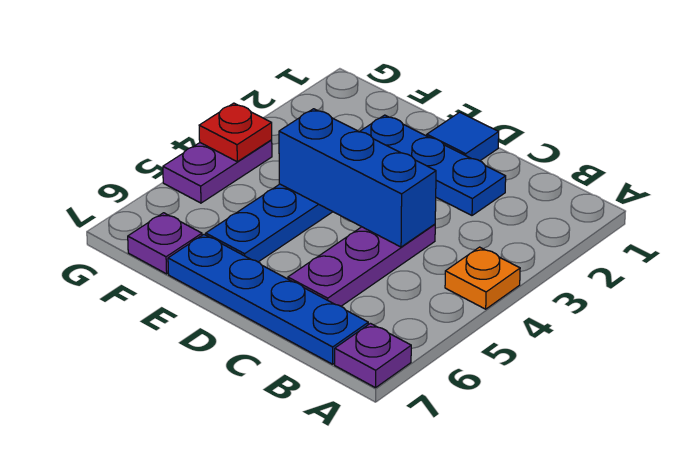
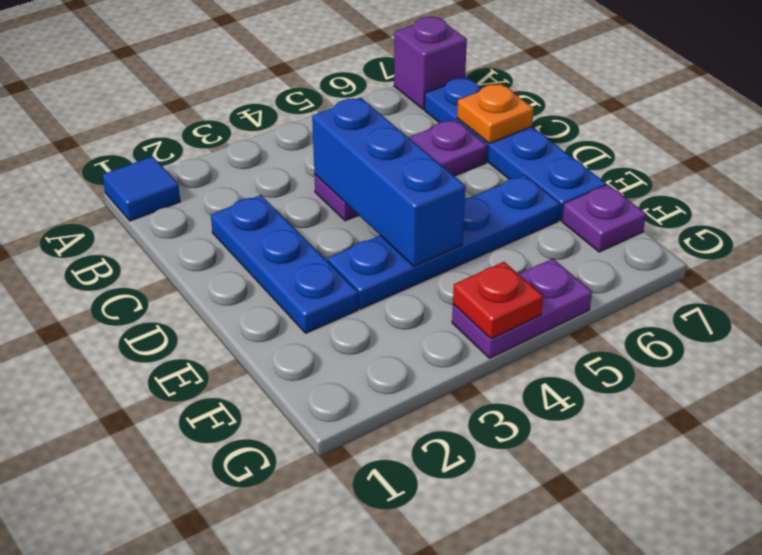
orange 1x1 plate [445,247,520,309] -> orange 1x1 plate moved to [457,84,534,143]
purple 1x1 plate [335,323,411,388] -> purple 1x1 brick [394,17,467,109]
blue 1x1 tile [427,112,499,161] -> blue 1x1 tile moved to [102,156,180,221]

